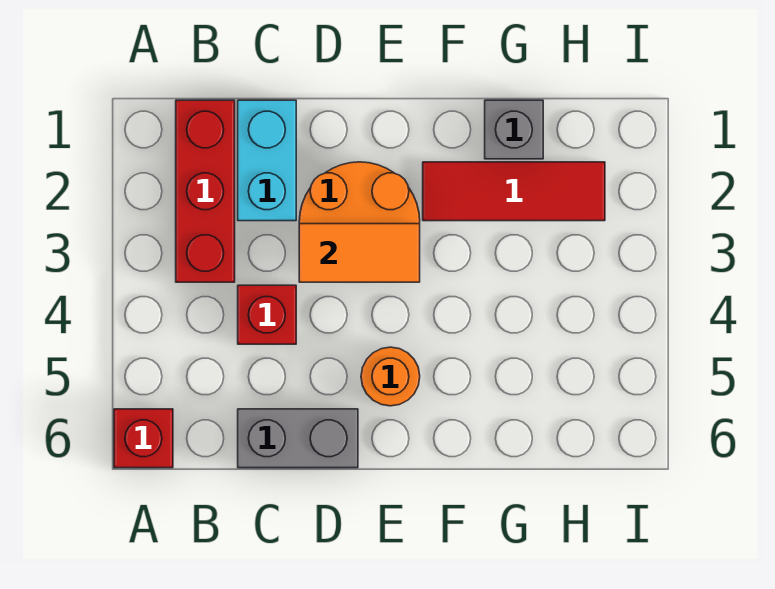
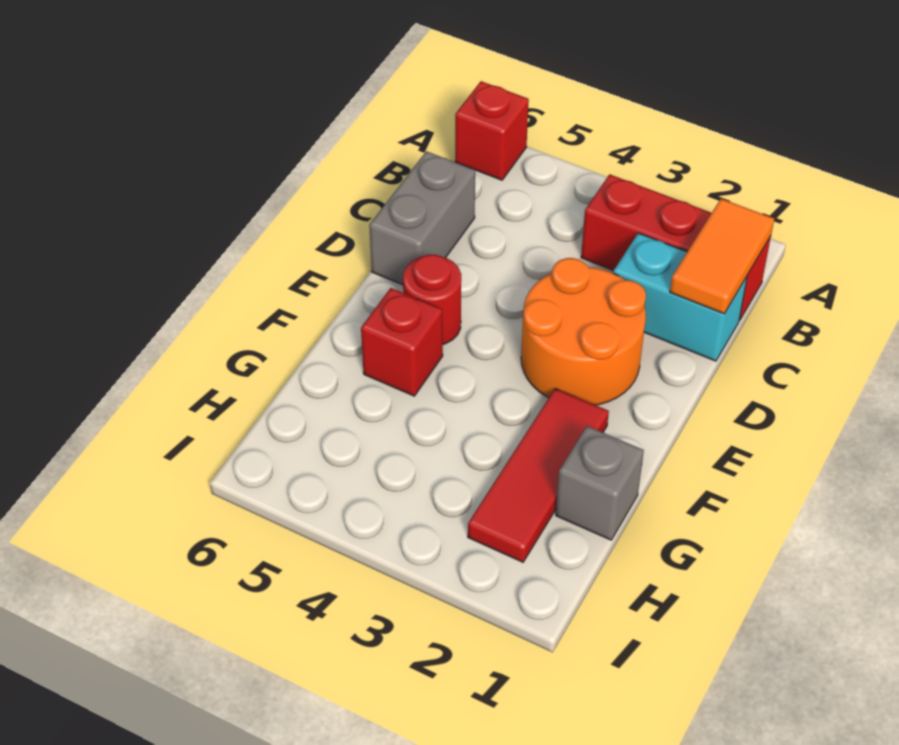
red 1x1 brick [238,285,296,344] -> red 1x1 brick moved to [361,288,443,396]
orange 1x2 tile [299,224,420,282] -> orange 1x2 tile moved to [670,199,774,314]
orange 1x1 round brick [361,347,420,406] -> red 1x1 round brick [403,255,461,344]

